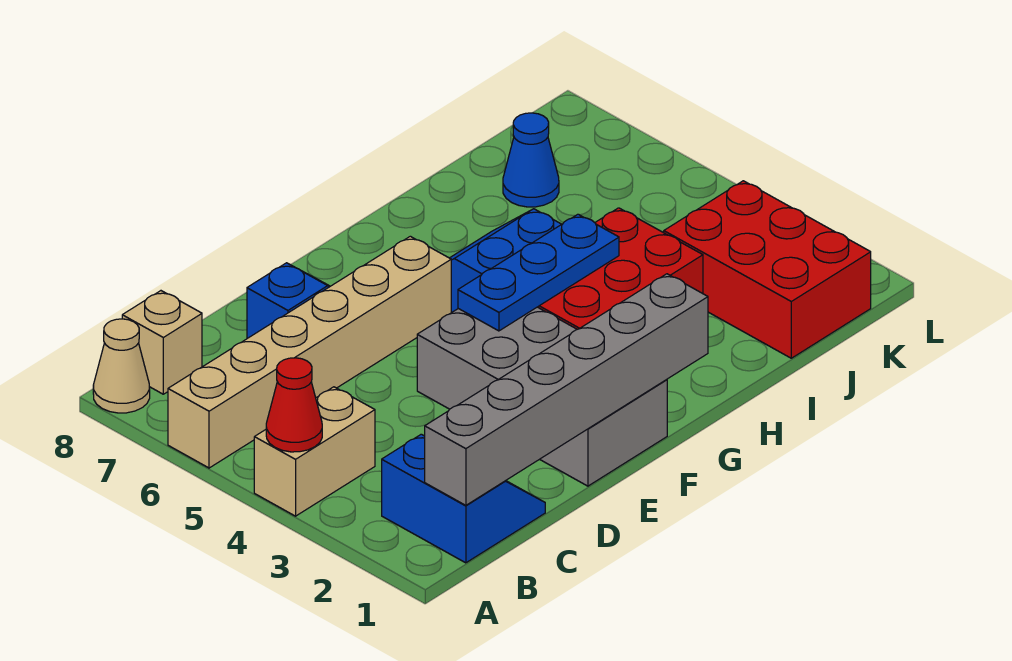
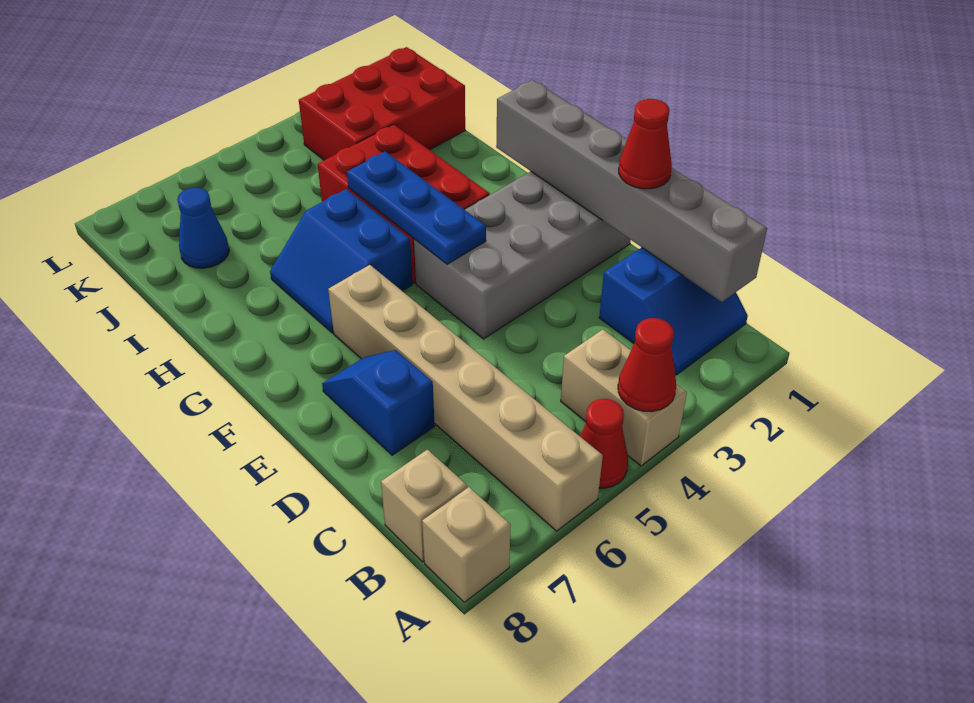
none -> red 1x1 cone [580,399,628,488]
tan 1x1 cone [93,319,150,413] -> tan 1x1 brick [422,487,511,602]
blue 2x2 slope [382,434,545,563] -> blue 2x2 slope turned to [599,248,748,375]
none -> red 1x1 cone [619,99,672,189]

